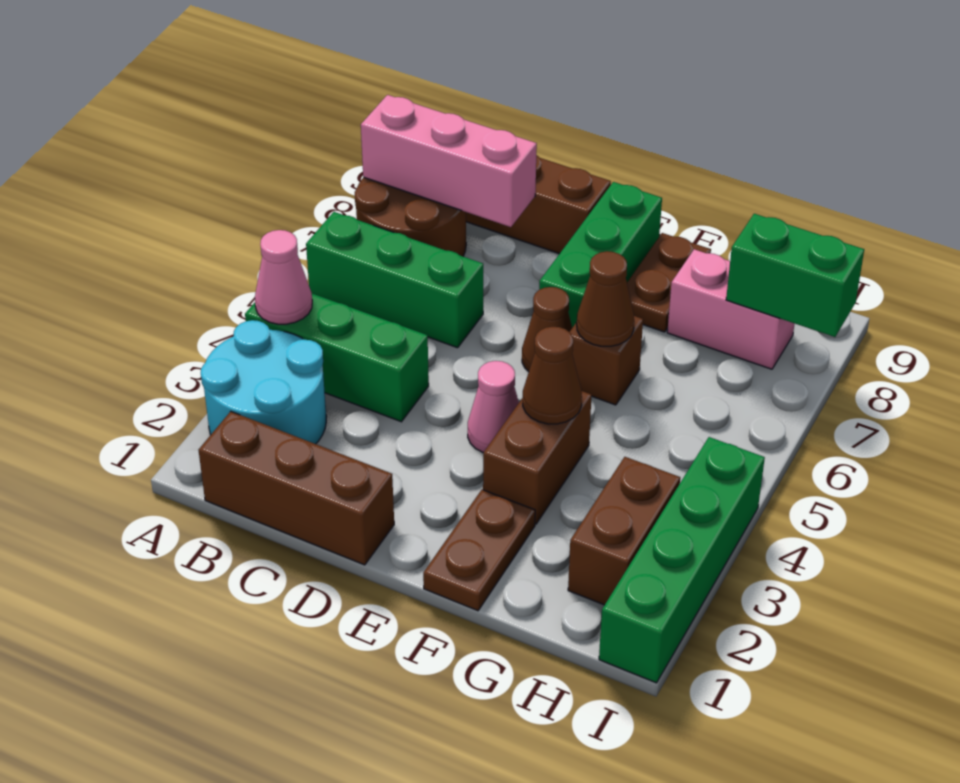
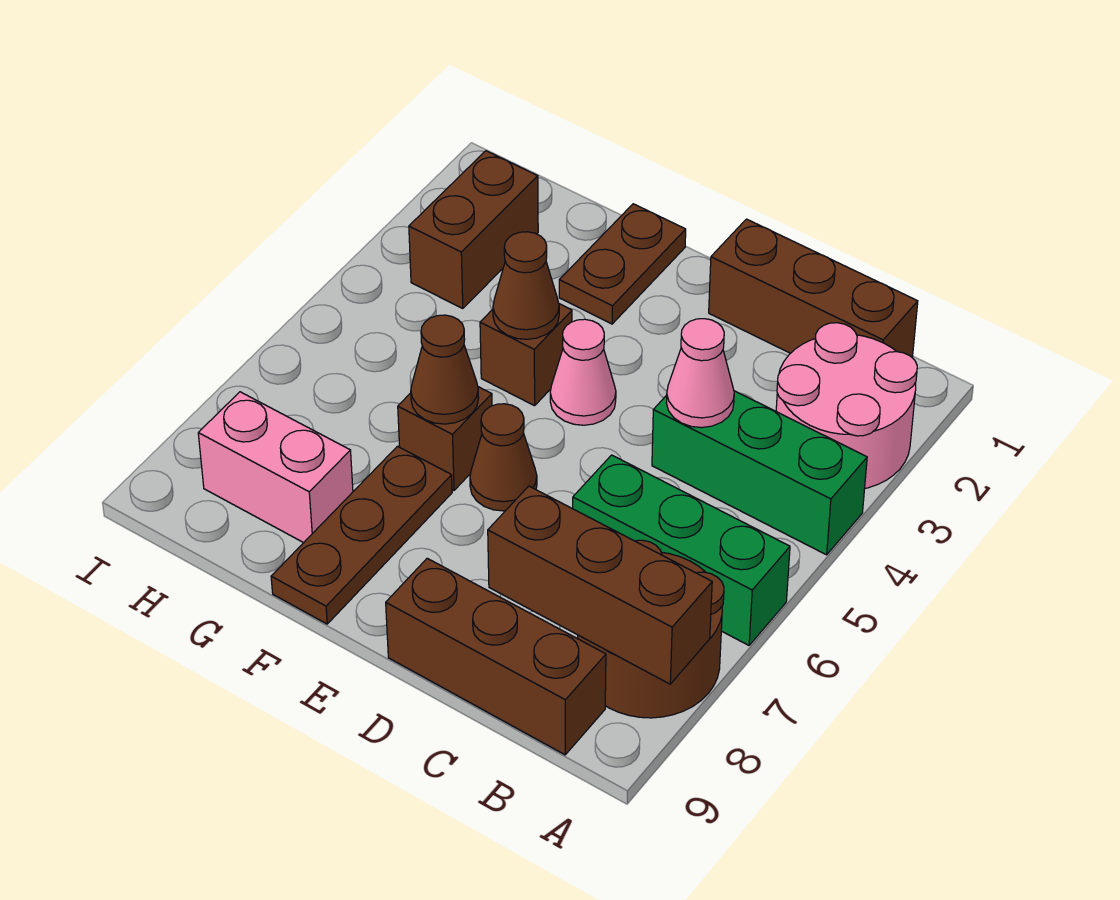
cyan 2x2 round brick [201,320,326,444] -> pink 2x2 round brick [776,323,917,488]
pink 1x1 cone [255,230,312,324] -> pink 1x1 cone moved to [666,319,734,428]
pink 1x3 brick [361,95,537,227] -> brown 1x3 brick [488,486,712,684]
green 1x3 brick [539,182,662,328] -> none
brown 1x2 brick [483,391,592,524] -> brown 1x1 brick [480,304,572,406]
brown 1x2 plate [627,233,711,332] -> brown 1x3 plate [271,446,452,624]
green 1x2 brick [726,214,864,337] -> none
green 1x4 brick [599,437,765,683] -> none

